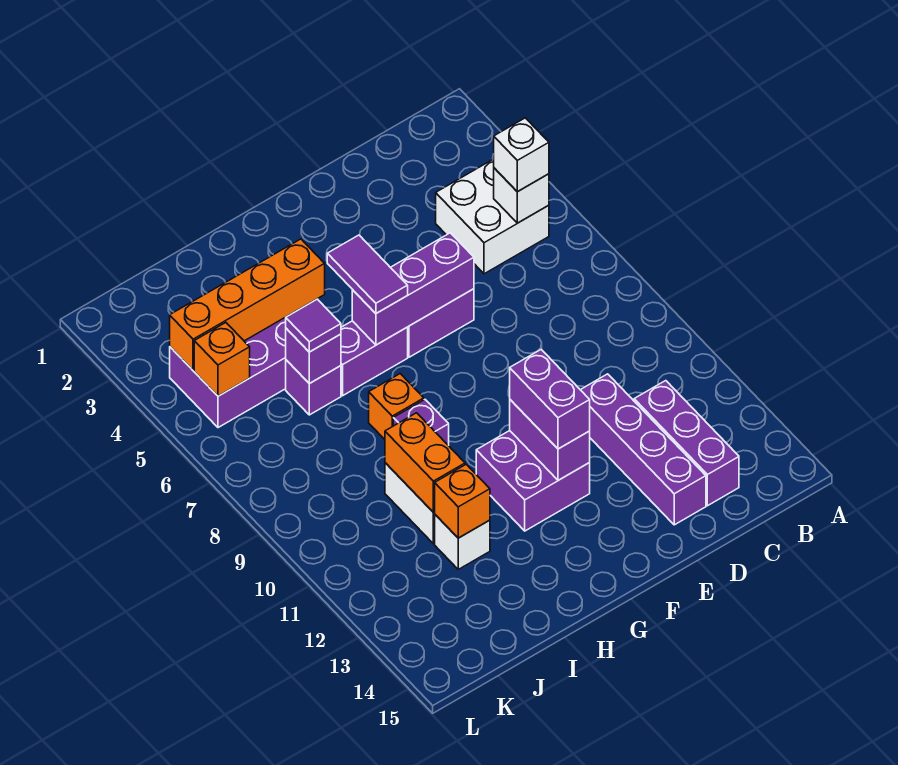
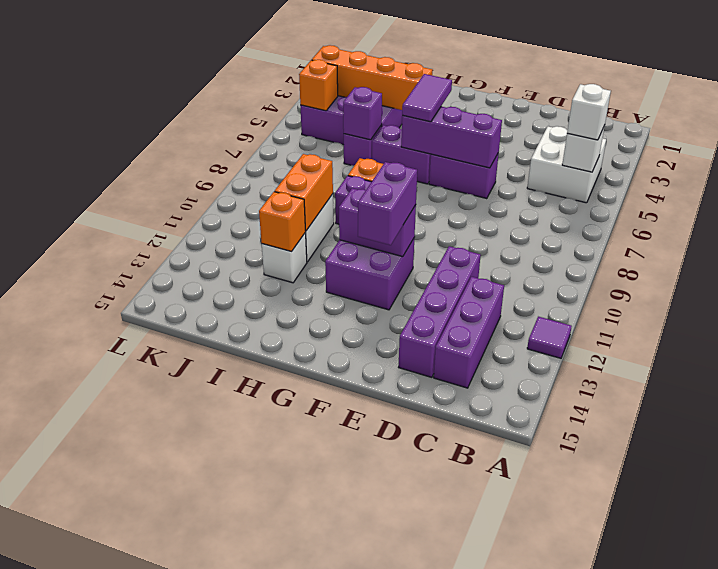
purple 1x2 brick [510,400,590,480] -> purple 1x2 brick turned to [339,188,416,257]
purple 1x1 tile [286,299,341,352] -> purple 1x1 tile moved to [527,317,572,358]

